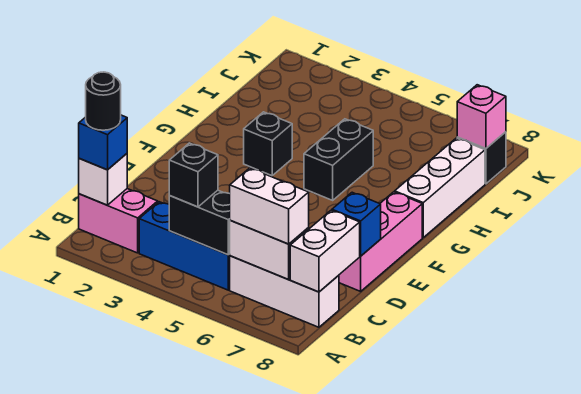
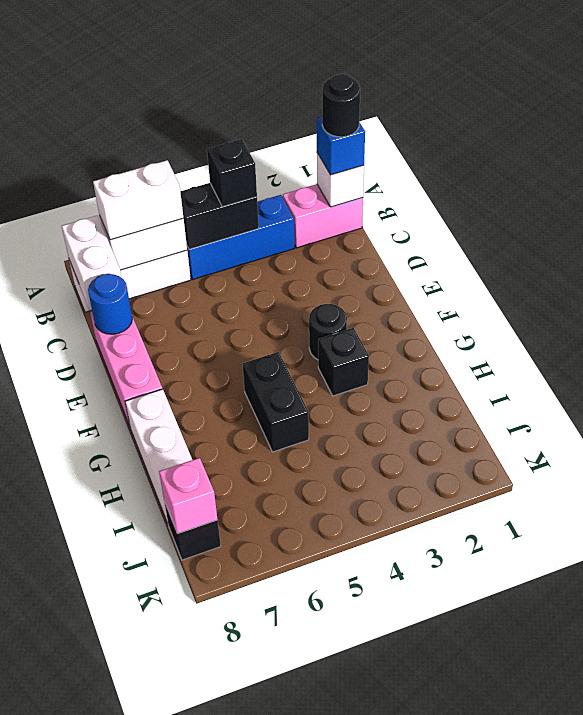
blue 1x1 brick [332,192,381,256] -> blue 1x1 round brick [88,274,132,334]
none -> black 1x1 round brick [309,304,347,360]

